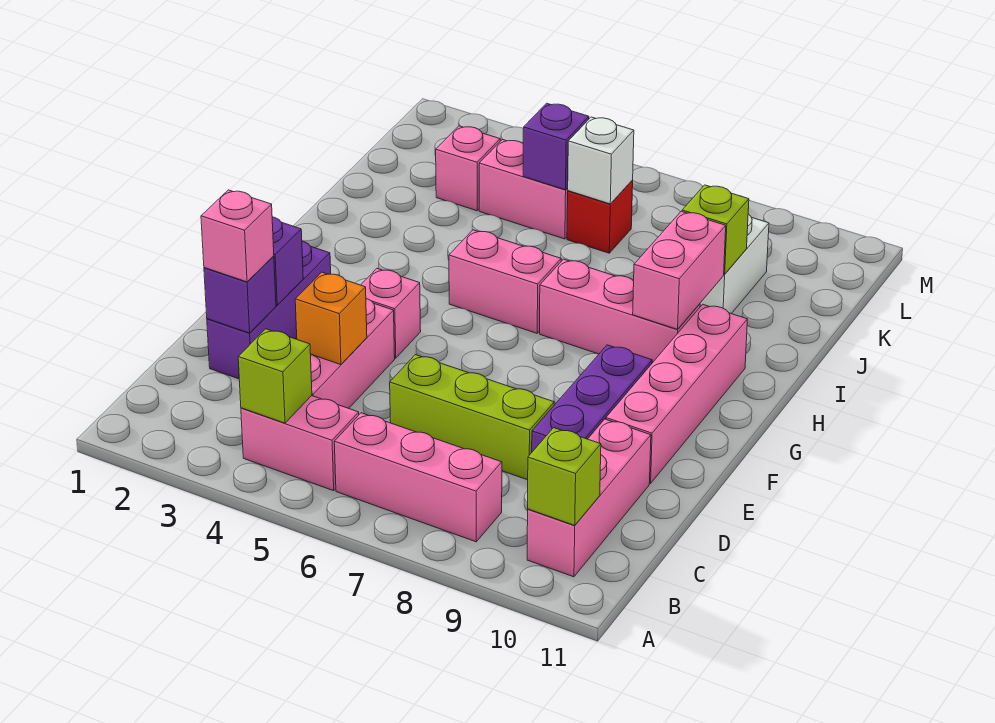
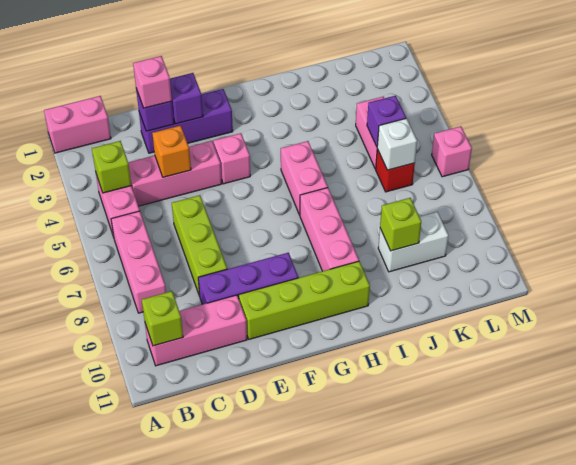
pink 1x4 brick [606,304,748,483] -> lime 1x4 brick [239,261,370,339]
pink 1x2 brick [633,211,726,329] -> pink 1x2 brick moved to [44,96,111,153]
pink 1x1 brick [436,126,500,211] -> pink 1x1 brick moved to [432,126,472,177]

